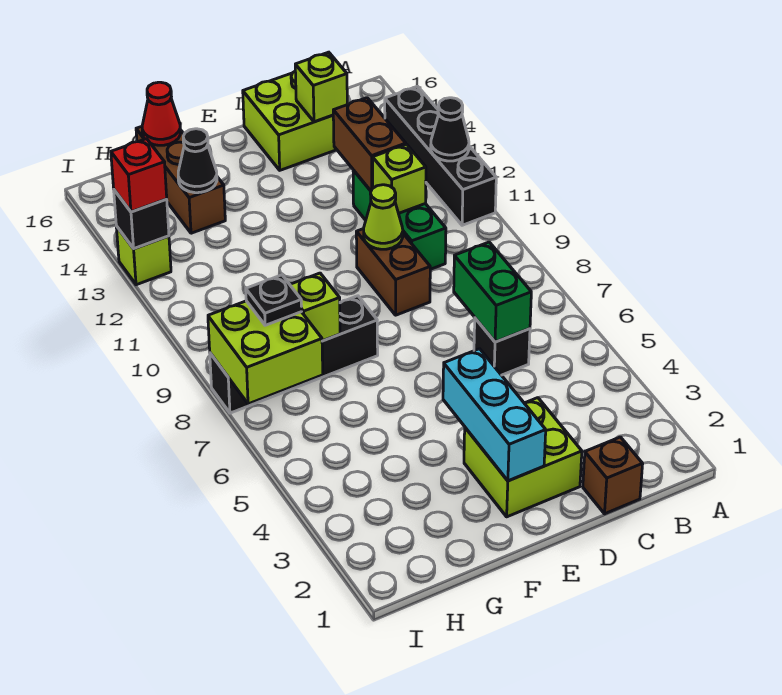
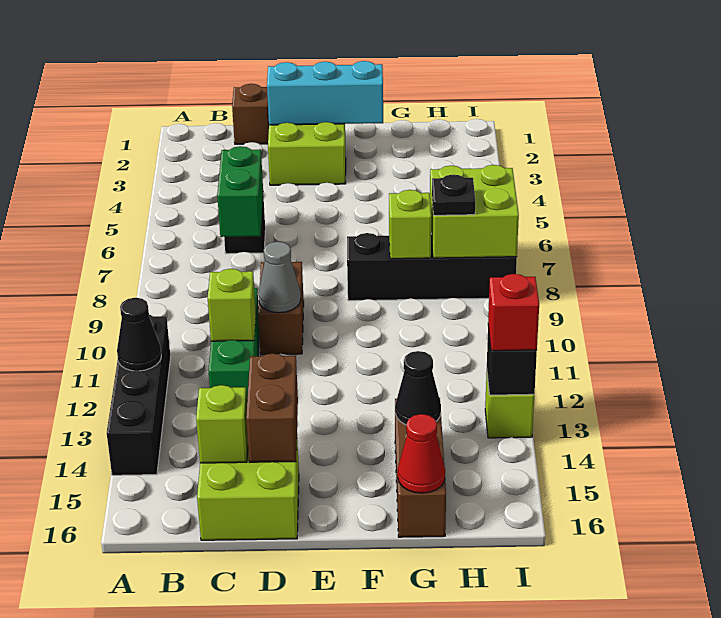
brown 1x2 brick [333,98,406,191] -> brown 1x2 brick moved to [246,353,298,462]
lime 1x1 cone [364,185,403,249] -> grey 1x1 cone [258,242,301,313]
cyan 1x3 brick [443,349,546,481] -> cyan 1x3 brick turned to [267,61,383,125]

